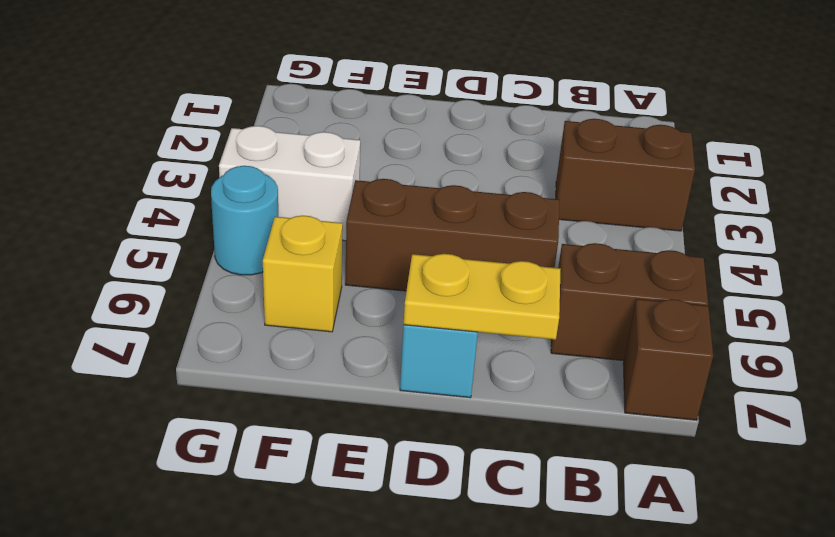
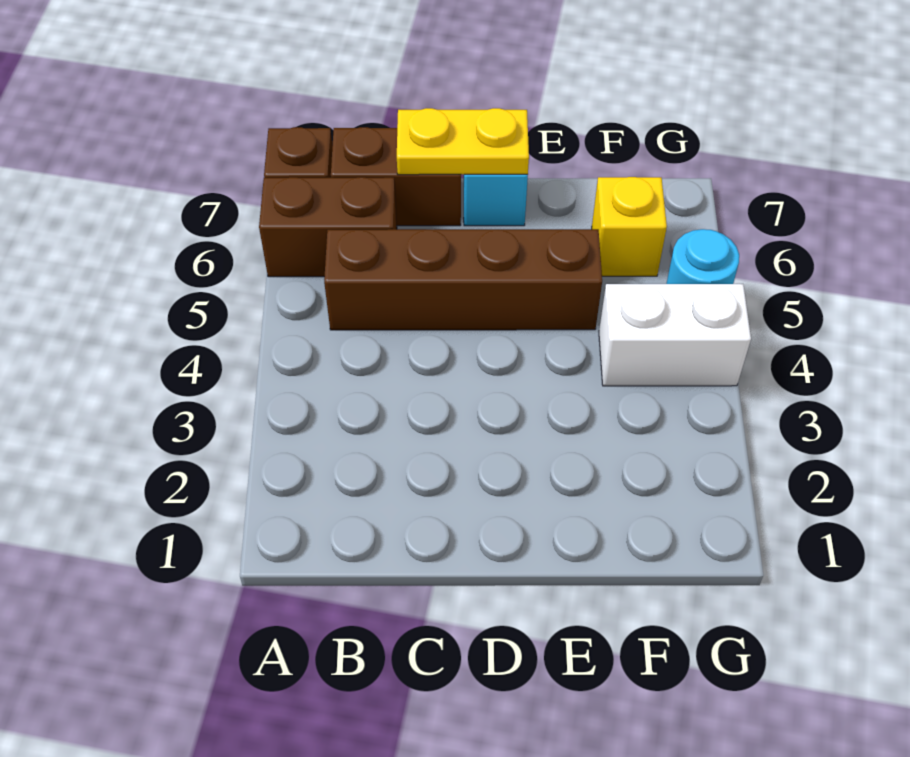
brown 1x2 brick [556,119,695,231] -> brown 1x2 brick moved to [331,127,461,226]
brown 1x3 brick [345,179,559,291] -> brown 1x4 brick [324,229,602,330]

